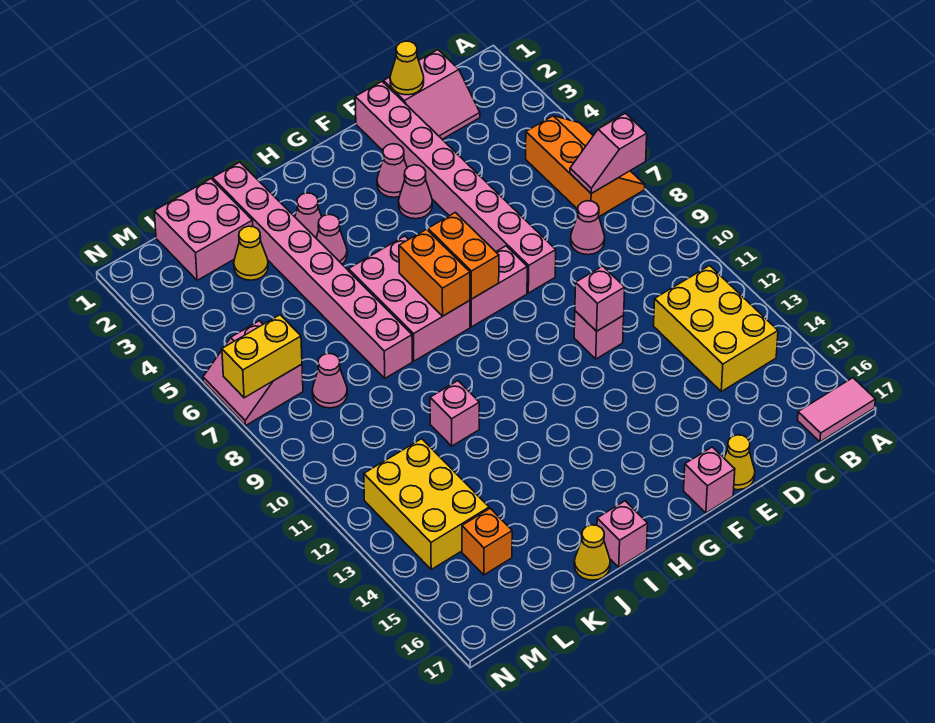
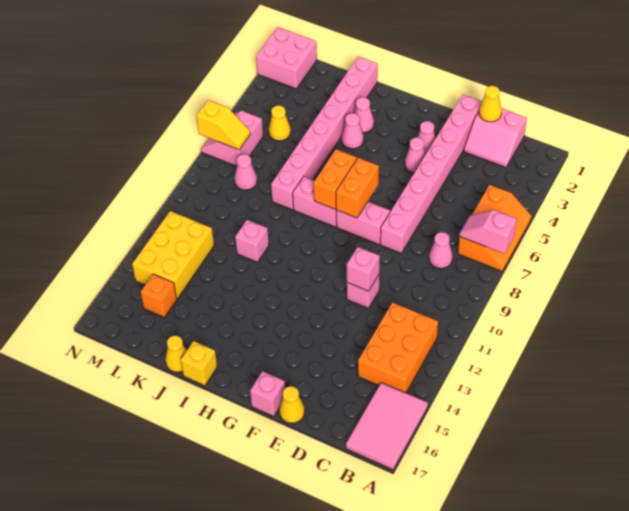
pink 1x2 tile [797,378,876,442] -> pink 2x3 tile [346,383,428,470]
yellow 2x3 brick [654,266,778,391] -> orange 2x3 brick [358,303,438,393]
pink 2x3 brick [349,236,470,361] -> pink 1x2 brick [293,176,337,227]
pink 1x1 brick [597,501,648,567] -> yellow 1x1 brick [181,341,217,386]
pink 2x2 brick [154,179,253,280] -> pink 2x2 brick moved to [256,27,317,89]
yellow 1x1 cone [234,226,268,280] -> yellow 1x1 cone moved to [269,105,291,141]
yellow 1x2 brick [222,315,302,398] -> yellow 1x2 slope [196,100,250,150]

